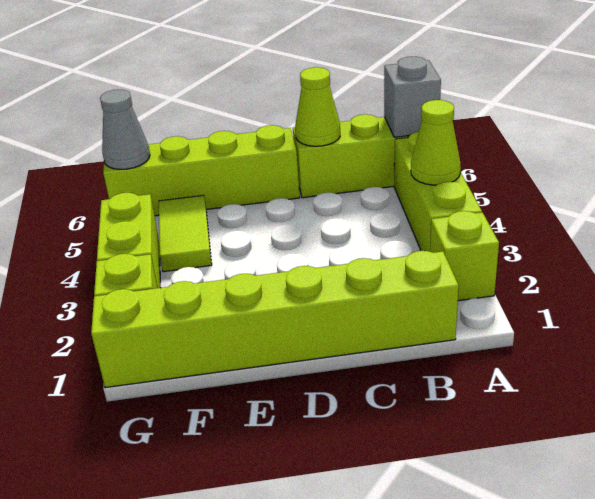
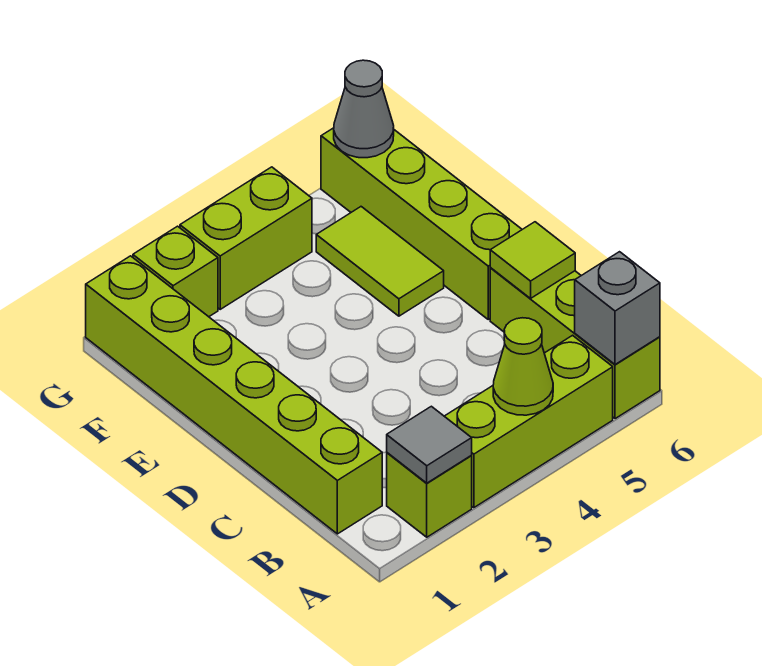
none -> grey 1x1 tile [387,406,472,483]
lime 1x1 cone [295,67,340,146] -> lime 1x1 tile [490,222,575,298]
lime 1x2 tile [159,195,212,272] -> lime 1x2 tile turned to [316,207,444,316]

